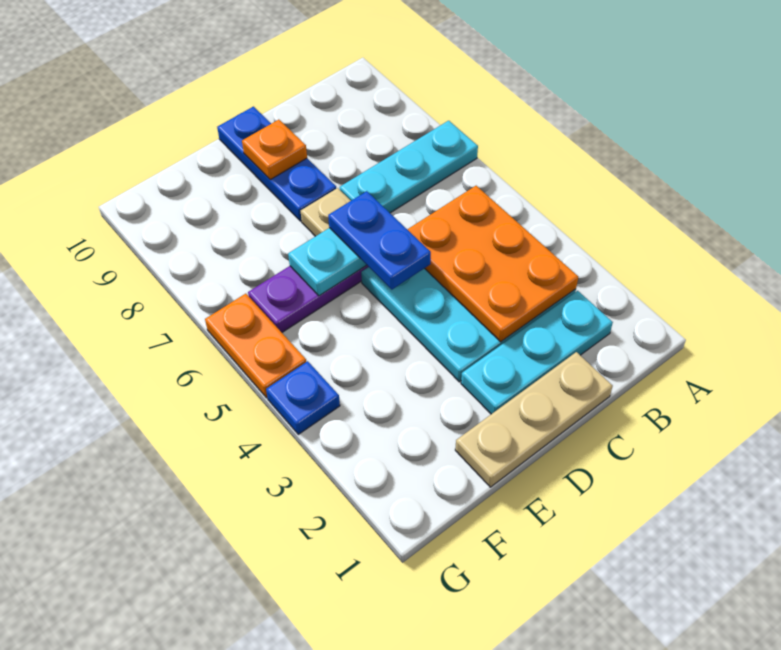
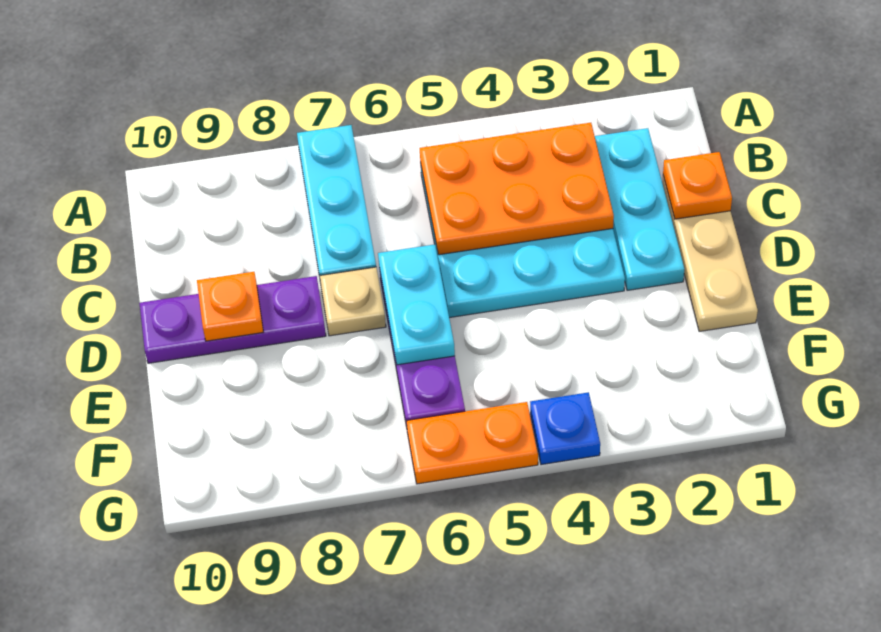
none -> orange 1x1 plate [663,152,732,219]
blue 1x2 plate [328,191,431,289] -> none
blue 1x3 plate [217,107,336,221] -> purple 1x3 plate [139,276,326,363]

